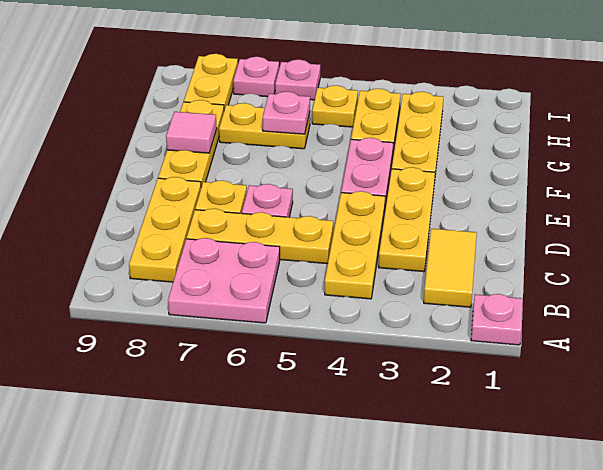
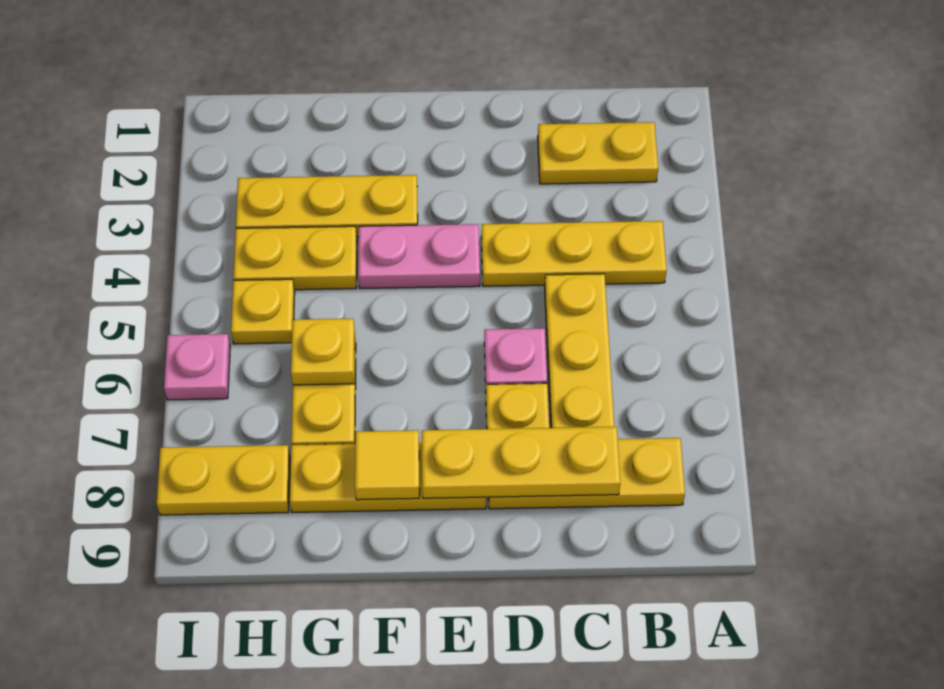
pink 1x1 plate [471,294,523,345] -> none
pink 2x2 plate [168,238,280,323] -> none
yellow 1x2 tile [424,229,477,307] -> yellow 1x2 plate [538,122,658,184]
yellow 1x3 plate [378,167,435,272] -> yellow 1x3 plate moved to [422,427,620,498]
pink 1x1 tile [166,112,217,153] -> yellow 1x1 tile [355,430,420,500]
pink 1x1 plate [263,92,310,134] -> yellow 1x1 plate [291,319,355,385]
pink 1x1 plate [233,57,279,97] -> none

